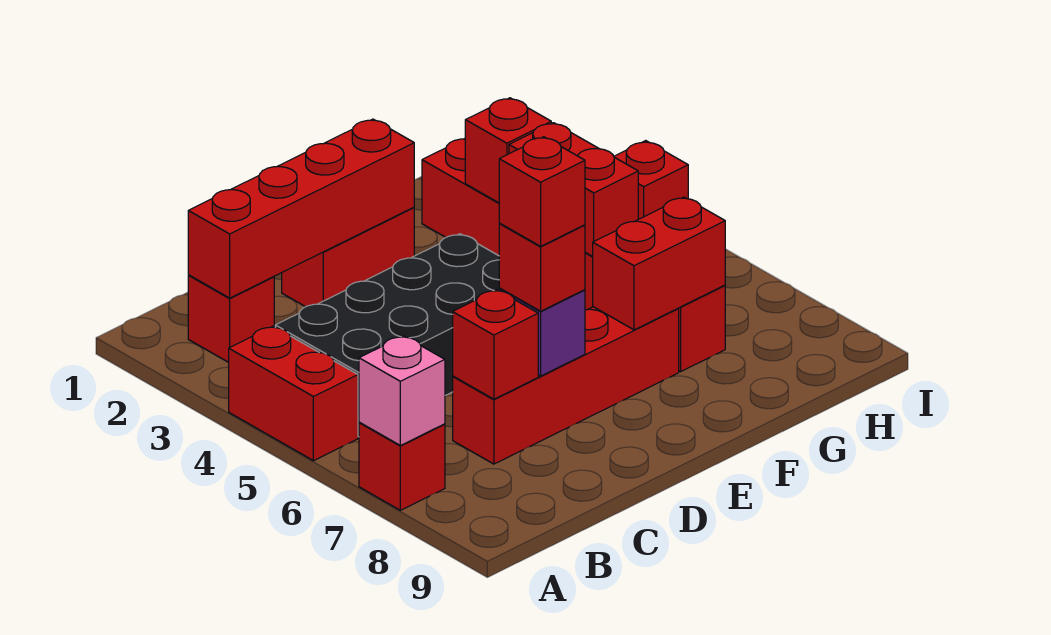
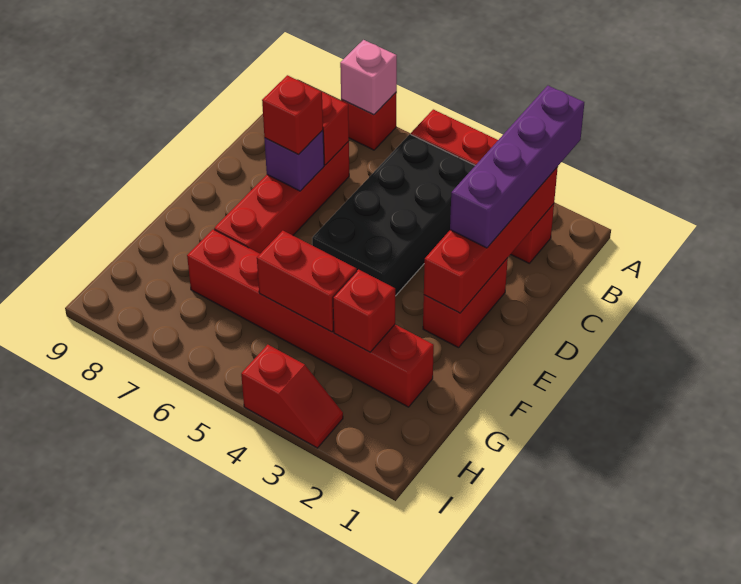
none -> purple 1x4 brick [450,86,584,248]
red 1x1 brick [499,137,585,246] -> none
red 1x2 brick [593,197,725,330] -> none

